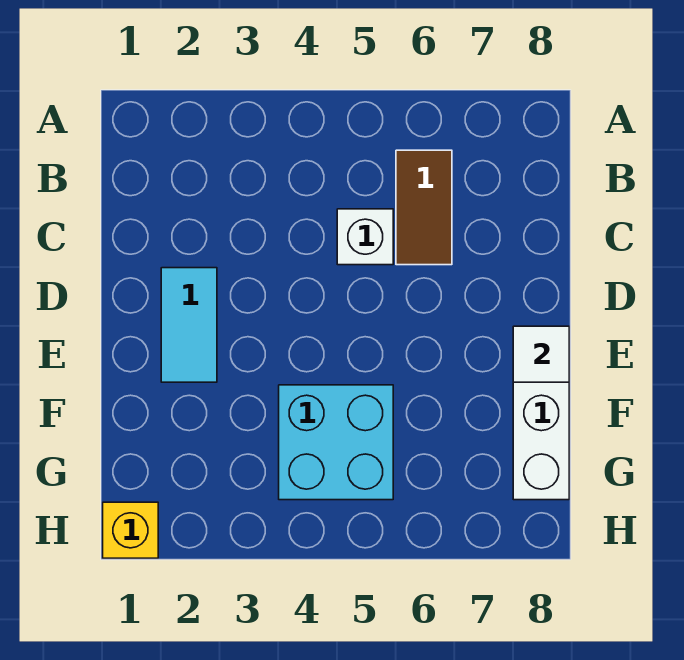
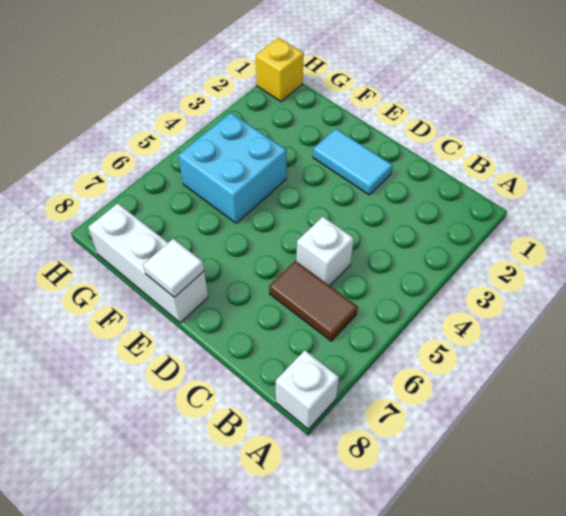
none -> white 1x1 brick [276,350,339,429]

